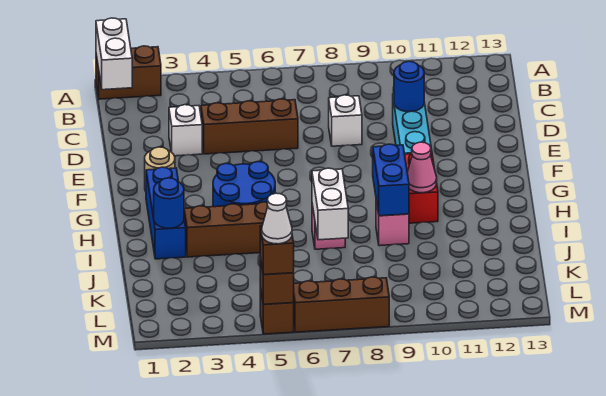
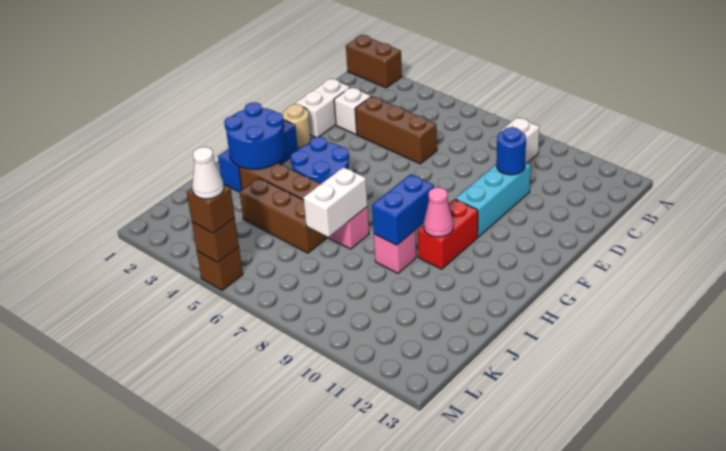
white 1x2 brick [96,18,132,90] -> white 1x2 brick moved to [295,78,350,137]
white 1x1 brick [329,95,362,146] -> white 1x1 brick moved to [501,117,540,163]
blue 1x1 round brick [154,178,184,228] -> blue 2x2 round brick [224,102,286,169]
brown 1x3 brick [294,277,389,332] -> brown 1x3 brick moved to [240,178,327,253]

